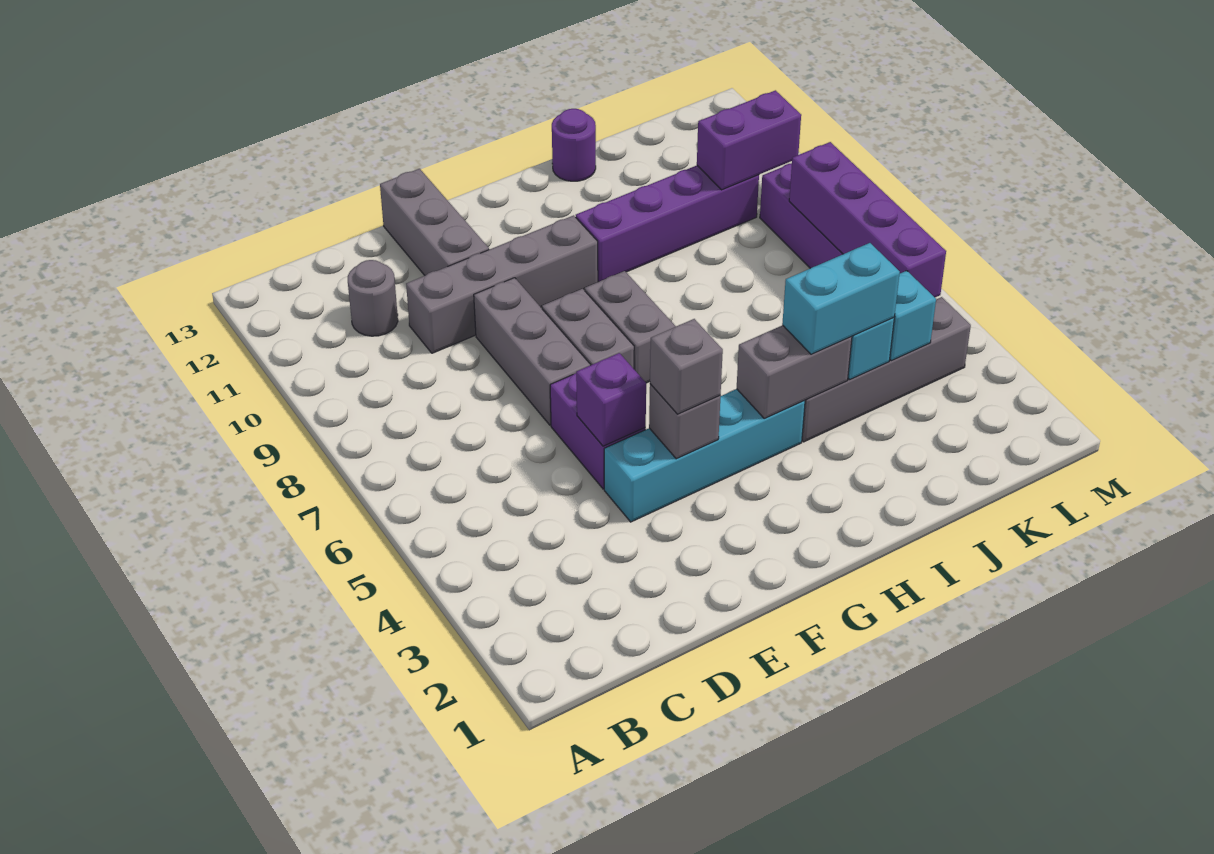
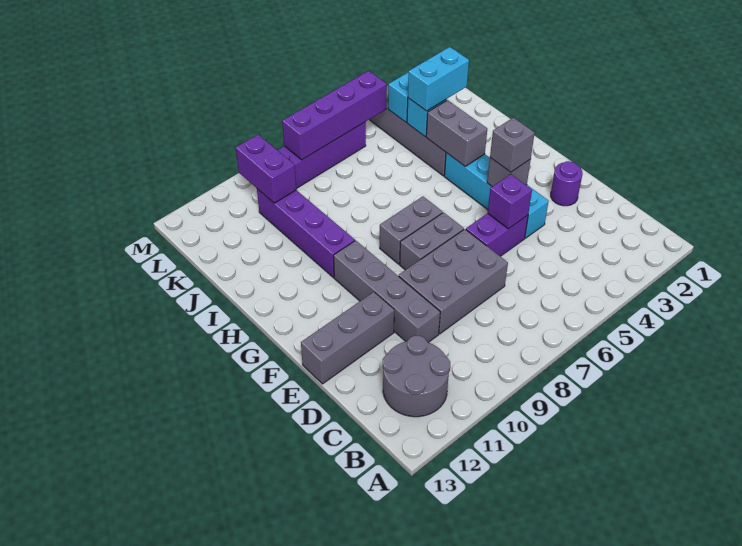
grey 1x1 round brick [348,260,398,336] -> grey 2x2 round brick [383,335,450,417]
grey 1x3 brick [474,278,591,425] -> grey 2x3 brick [399,229,508,334]
cyan 1x2 brick [782,243,900,355] -> cyan 1x2 brick turned to [408,47,469,111]
purple 1x1 round brick [552,109,596,181] -> purple 1x1 round brick moved to [551,161,583,206]

